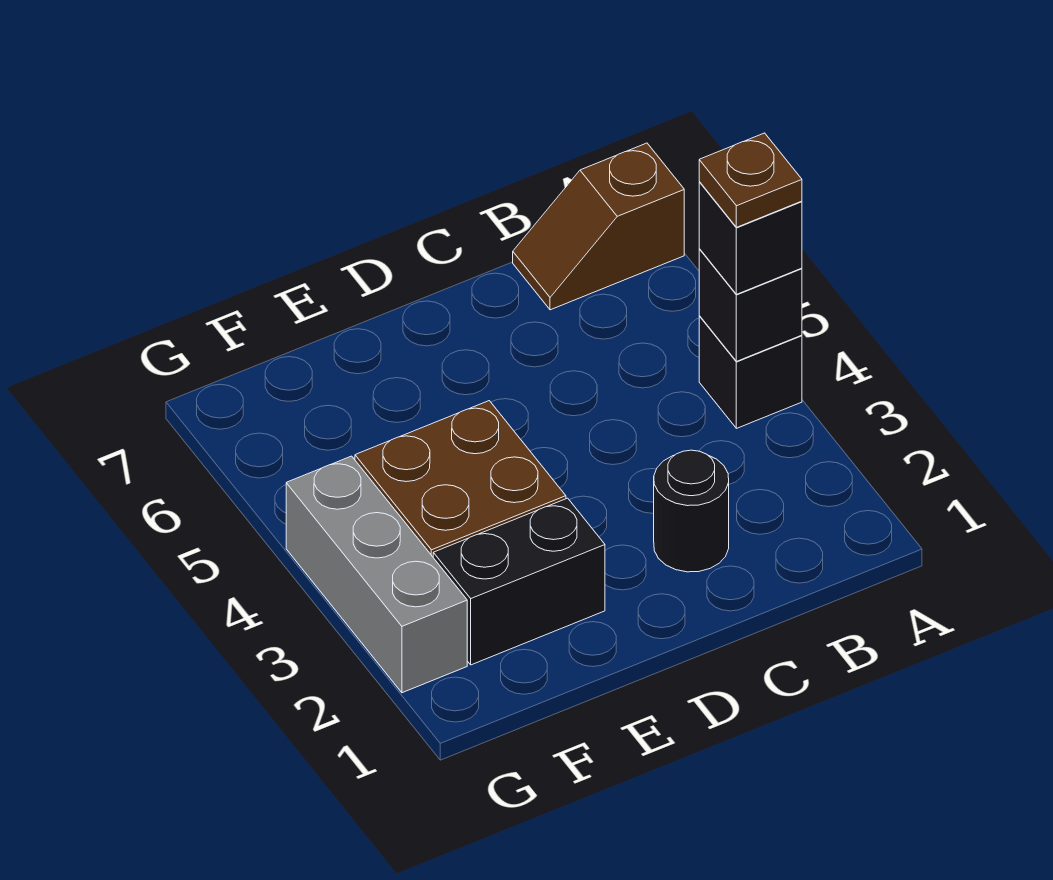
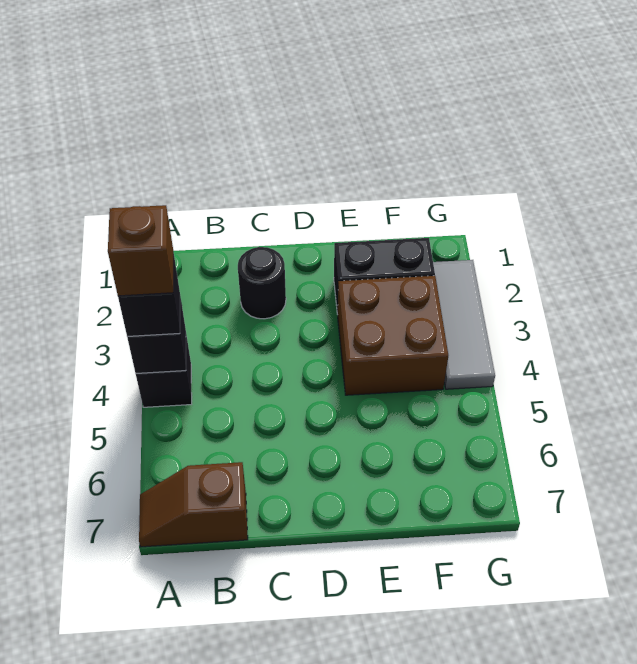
brown 1x1 plate [699,133,802,227] -> brown 1x1 brick [108,205,173,296]
brown 1x2 slope [513,143,684,310] -> brown 1x2 slope turned to [139,462,248,547]
grey 1x3 brick [286,456,467,693] -> grey 1x3 tile [433,260,495,389]

